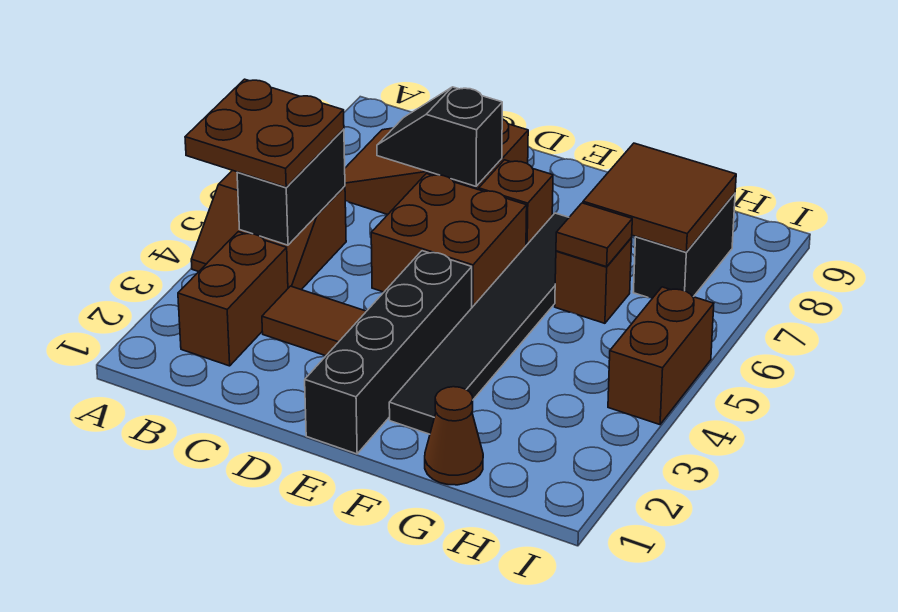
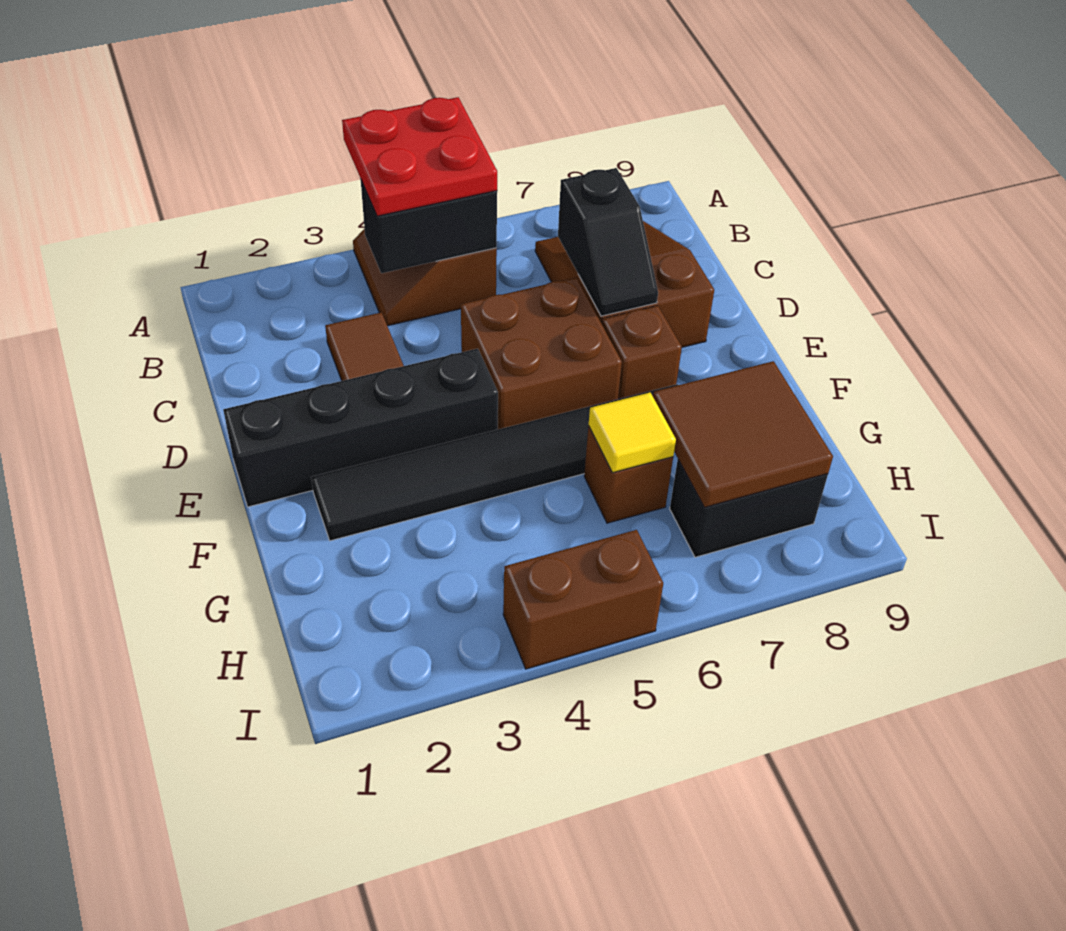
brown 2x2 plate [185,79,344,187] -> red 2x2 plate [342,97,497,216]
brown 1x2 brick [178,232,288,366] -> none
black 1x2 slope [377,87,502,186] -> black 1x2 slope turned to [558,168,658,316]
brown 1x1 cone [425,387,483,485] -> none
brown 1x1 tile [556,203,632,267] -> yellow 1x1 tile [589,393,676,473]

